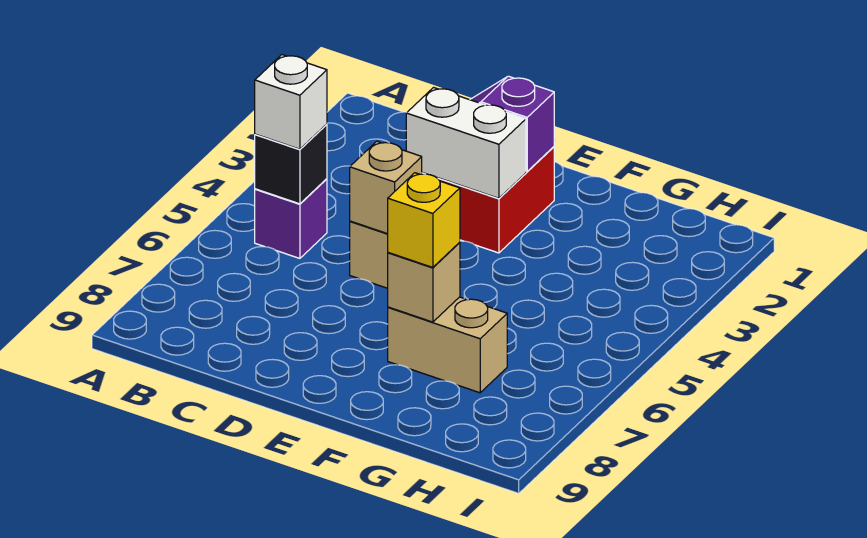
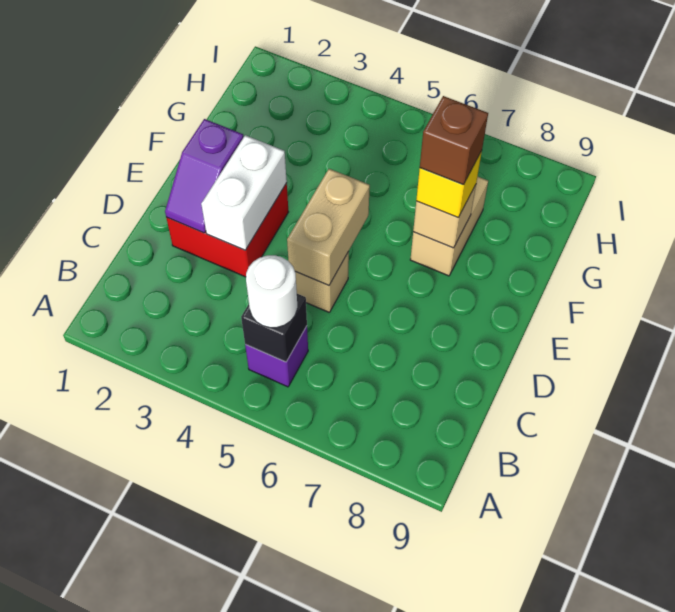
white 1x1 brick [255,55,327,149] -> white 1x1 round brick [246,255,297,328]
tan 1x1 brick [350,141,422,234] -> tan 1x2 brick [287,169,370,285]
none -> brown 1x1 brick [420,96,488,185]

